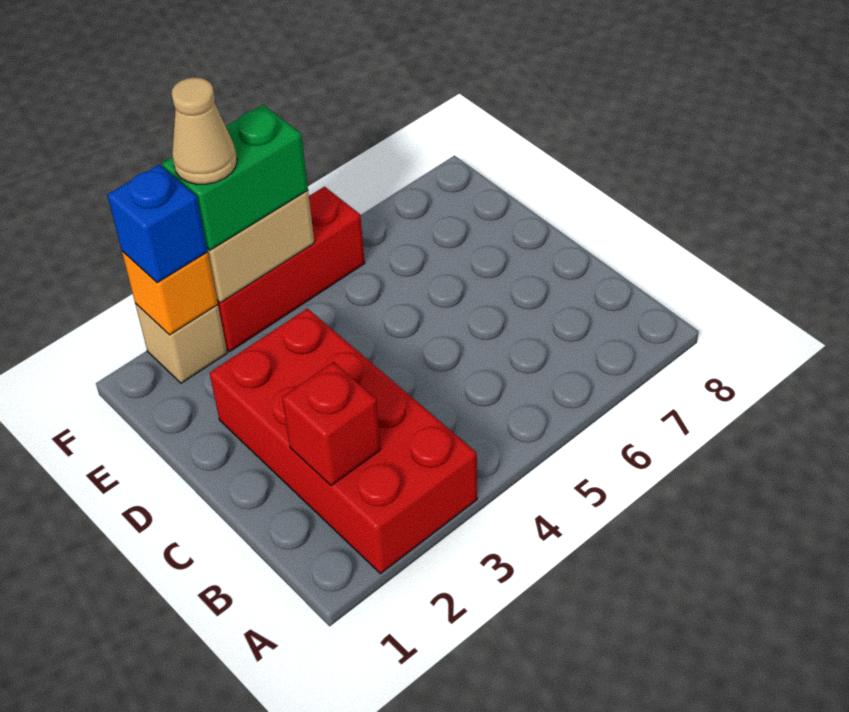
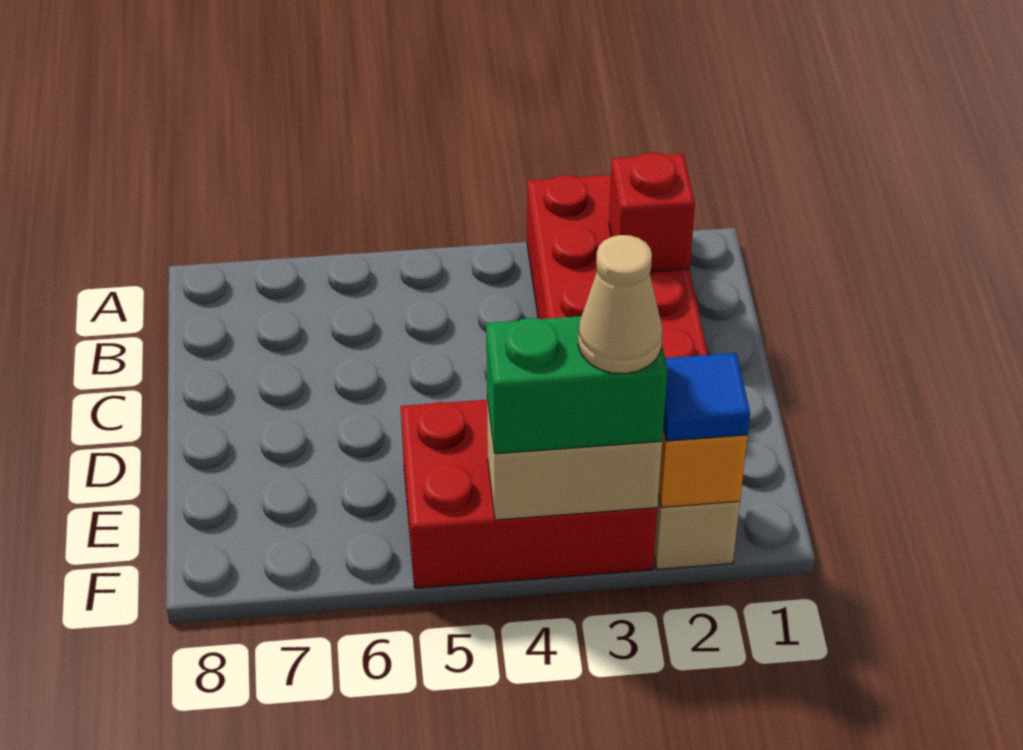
blue 1x1 brick [107,165,207,283] -> blue 1x1 tile [663,353,750,441]
red 1x3 brick [217,187,365,351] -> red 2x3 brick [401,400,657,588]

